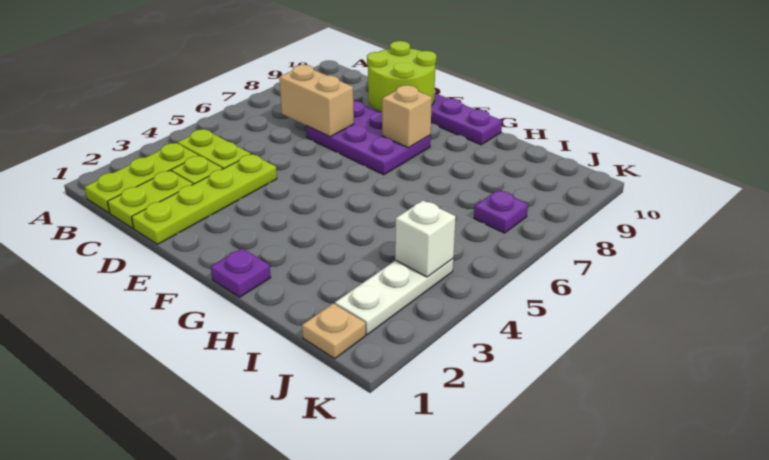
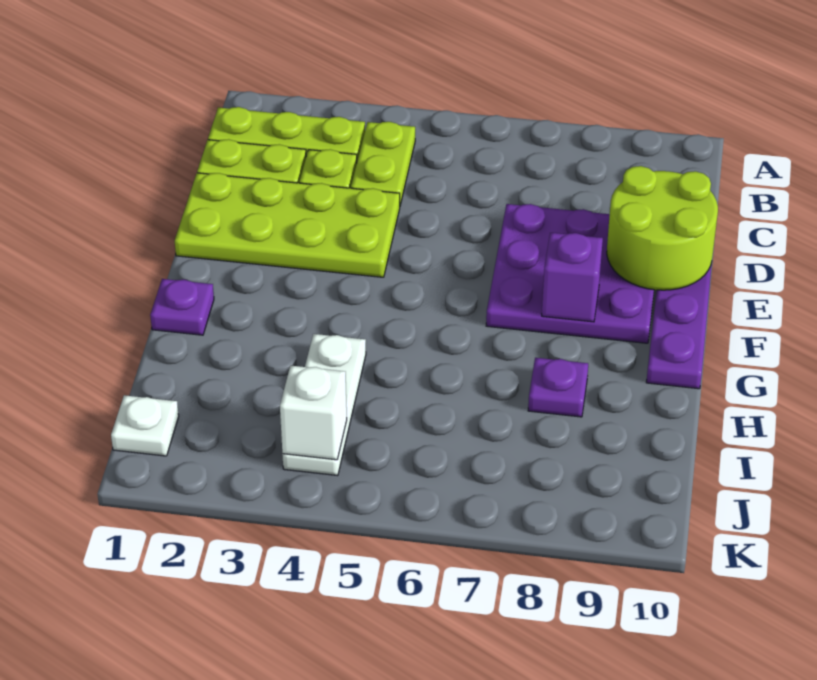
tan 1x2 brick [279,65,354,137] -> none
lime 1x4 plate [132,154,277,244] -> lime 2x4 plate [175,173,400,277]
purple 2x3 plate [306,101,431,175] -> purple 3x3 plate [486,204,654,343]
tan 1x1 brick [382,85,432,148] -> purple 1x1 brick [542,233,603,322]
tan 1x1 plate [302,303,366,359] -> white 1x1 plate [111,395,179,456]
white 1x3 plate [335,259,453,335] -> white 1x3 plate turned to [282,334,366,476]
purple 1x1 plate [474,190,528,233] -> purple 1x1 plate moved to [528,358,588,417]

